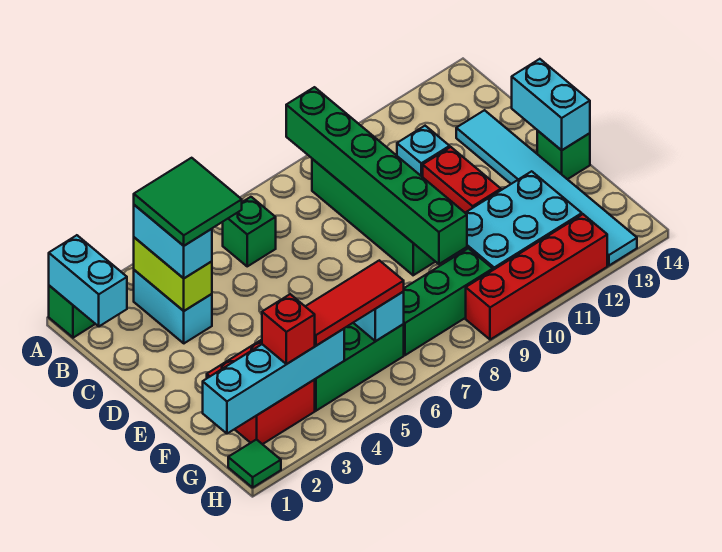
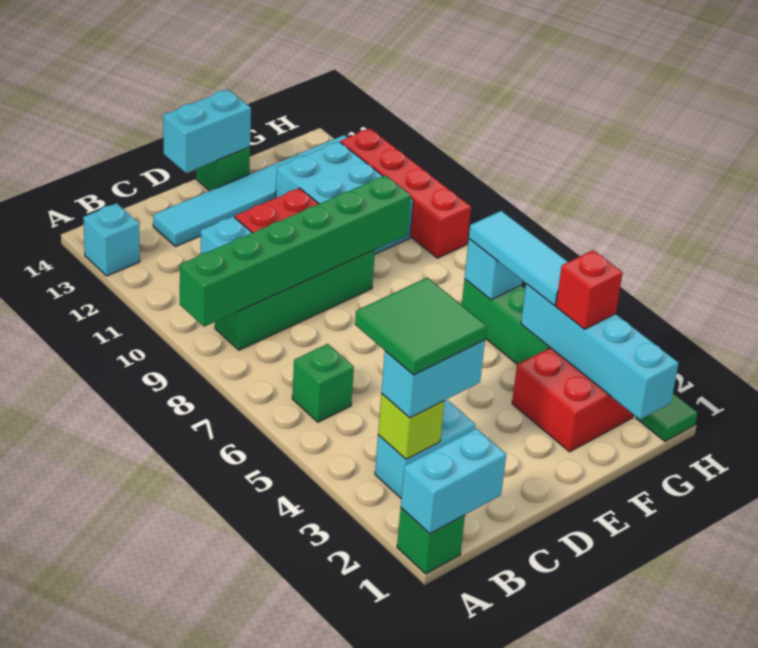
none -> cyan 1x1 brick [83,203,140,276]
lime 1x2 brick [134,237,212,311] -> lime 1x1 brick [378,394,444,459]
red 1x3 tile [305,260,404,346] -> cyan 1x3 tile [469,211,568,305]
green 1x3 brick [403,248,493,355] -> none

